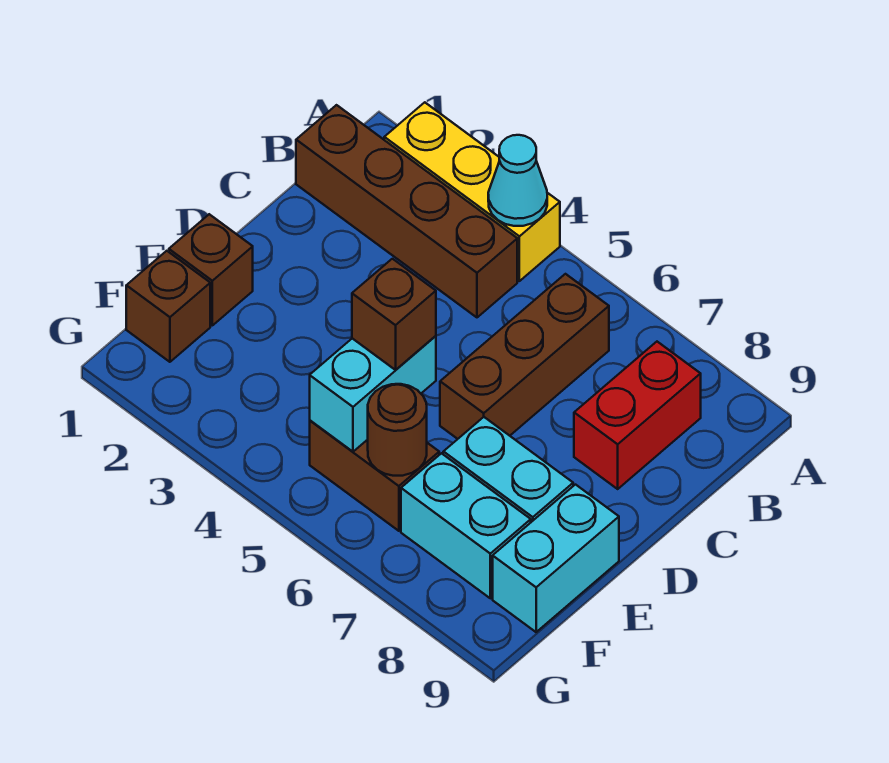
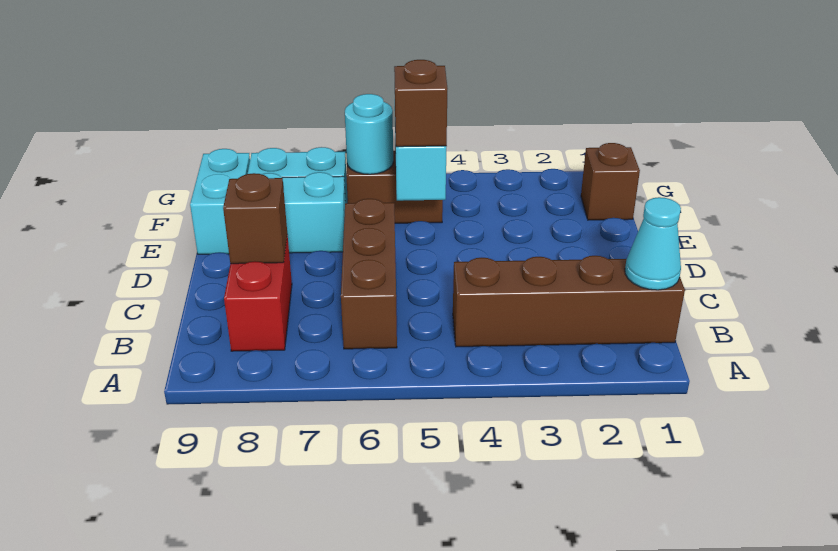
yellow 1x3 brick [384,102,560,281] -> none
cyan 1x1 cone [488,135,547,226] -> cyan 1x1 cone moved to [625,197,681,290]
brown 1x1 brick [169,214,253,325] -> brown 1x1 brick moved to [223,173,287,264]
brown 1x1 round brick [368,384,427,476] -> cyan 1x1 round brick [345,94,393,174]

